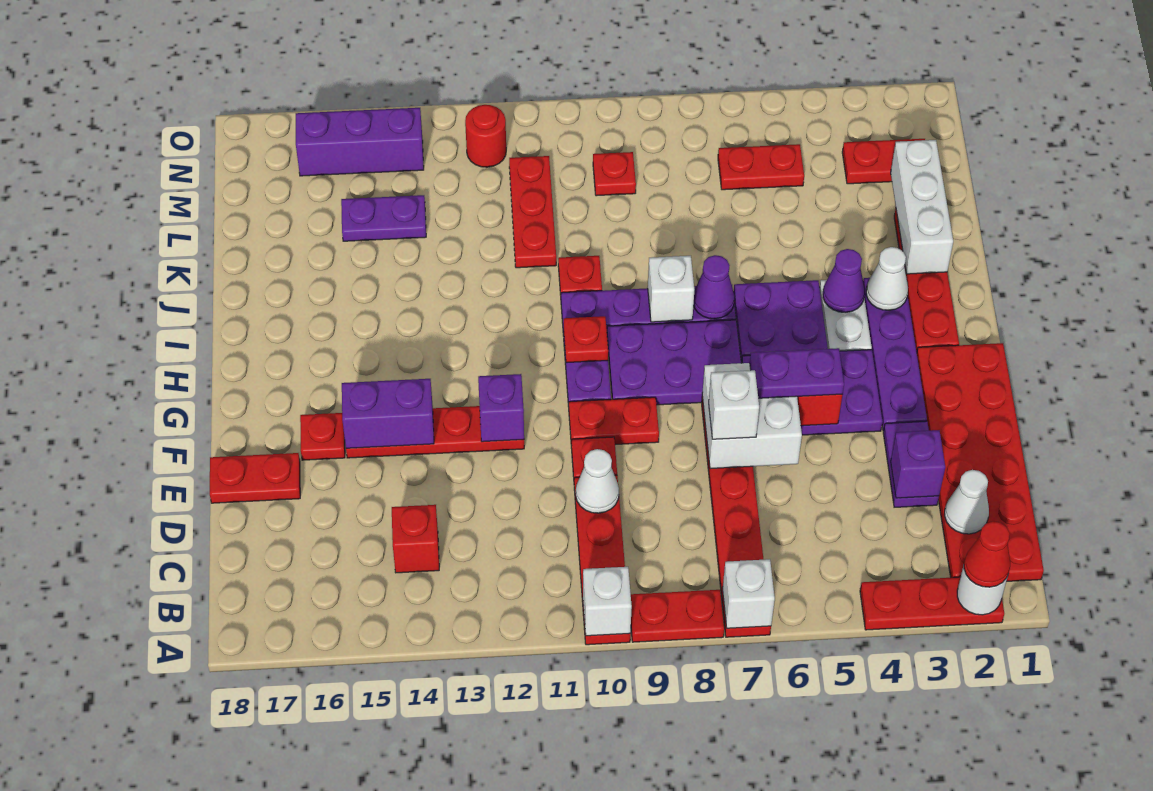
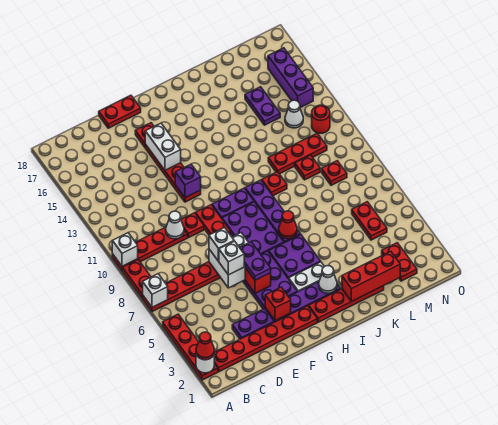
red 1x3 plate [860,577,1004,630] -> red 1x4 plate [163,314,218,380]
red 2x6 plate [917,343,1044,581] -> red 1x6 plate [214,306,317,372]
white 1x1 cone [945,470,989,534] -> white 1x1 cone moved to [285,100,303,128]
red 1x1 brick [392,505,439,573] -> red 1x1 brick moved to [265,287,291,321]
purple 1x1 brick [891,430,945,498] -> none
red 1x2 plate [210,453,300,503] -> red 1x2 plate turned to [99,95,141,128]
purple 1x2 brick [342,379,434,448] -> white 1x2 brick [145,123,181,170]
red 1x1 plate [563,316,608,363] -> red 1x1 plate moved to [295,155,320,180]
purple 1x1 cone [823,249,865,313] -> none
purple 1x1 cone [693,255,735,319] -> red 1x1 cone [279,211,297,239]
white 1x1 brick [648,256,694,322] -> white 1x1 brick moved to [219,241,244,275]
white 1x3 brick [891,140,953,274] -> red 1x3 brick [342,251,400,302]

